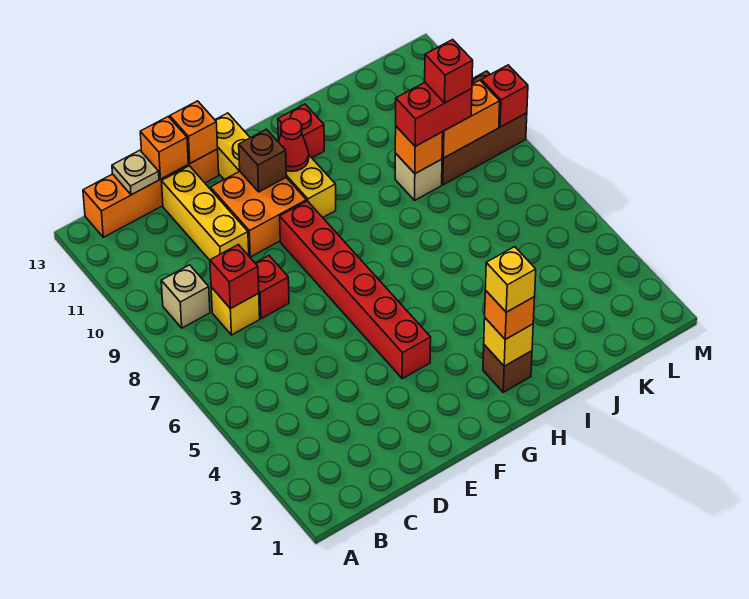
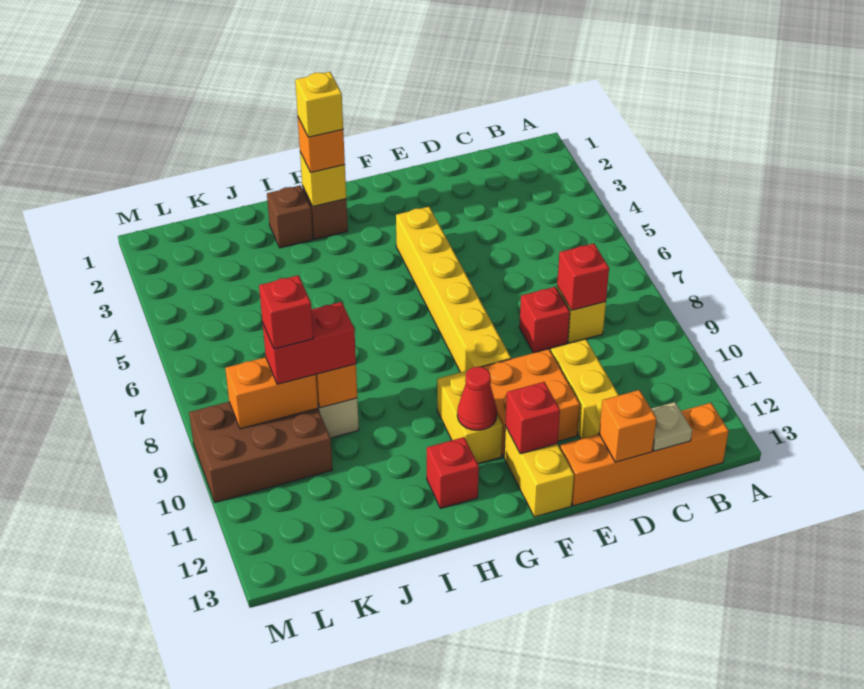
tan 1x1 brick [161,265,210,328] -> none
orange 1x1 brick [170,101,218,163] -> none
red 1x6 brick [280,201,431,379] -> yellow 1x6 brick [396,207,511,372]
brown 1x1 brick [239,129,286,192] -> brown 1x1 brick moved to [267,186,313,248]
red 1x1 brick [481,65,528,127] -> red 1x1 brick moved to [505,382,560,454]

